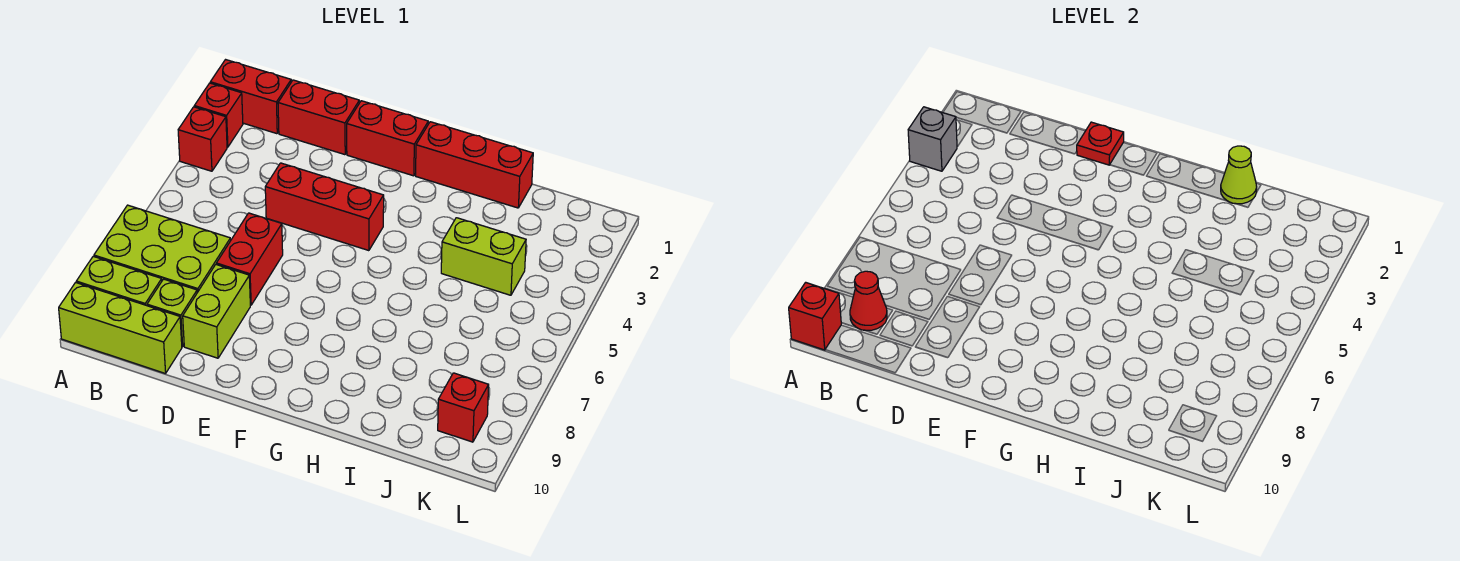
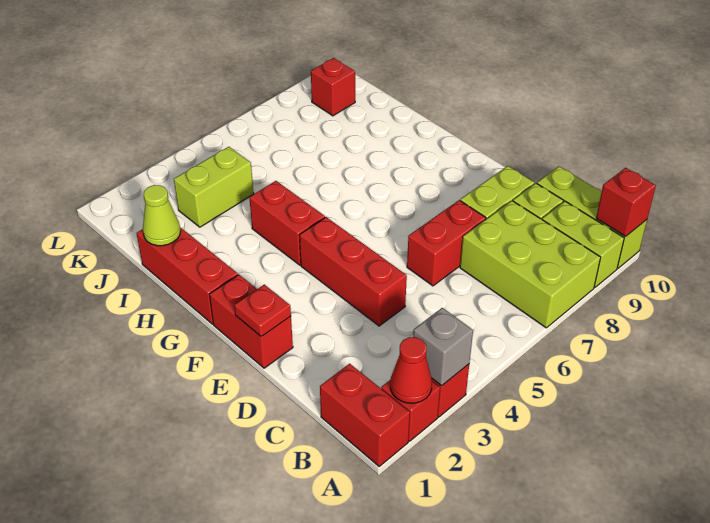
red 1x1 cone [850,271,887,331] -> red 1x1 cone moved to [390,337,432,403]
red 1x2 brick [278,80,359,155] -> red 1x2 brick moved to [249,181,325,265]
lime 1x2 brick [441,218,526,295] -> lime 1x2 brick turned to [174,147,254,227]

